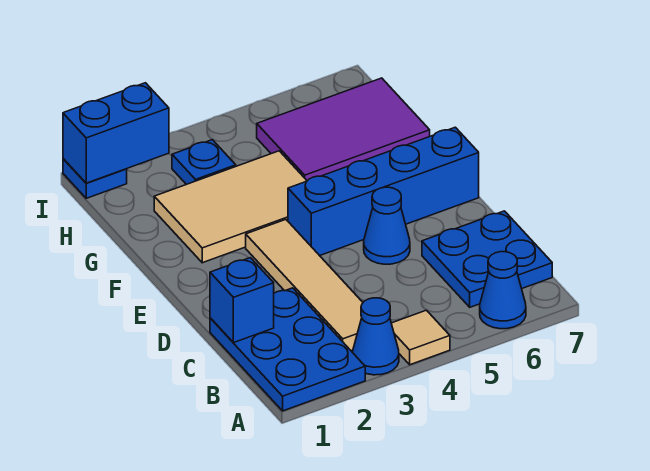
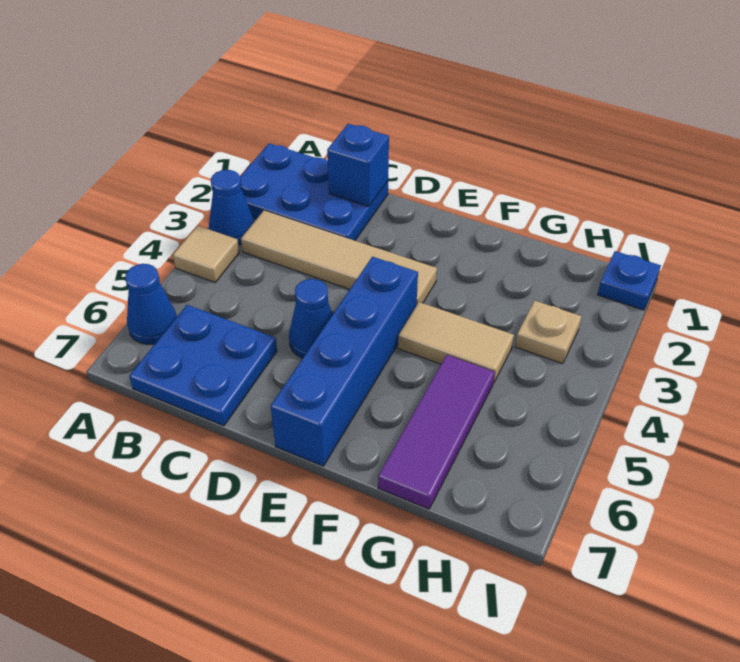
tan 2x3 tile [154,151,307,263] -> tan 1x2 tile [398,302,514,383]
purple 2x3 tile [257,78,430,181] -> purple 1x3 tile [378,355,495,509]
blue 1x1 plate [172,140,236,185] -> tan 1x1 plate [515,301,582,364]
blue 1x2 brick [63,83,169,183] -> none

